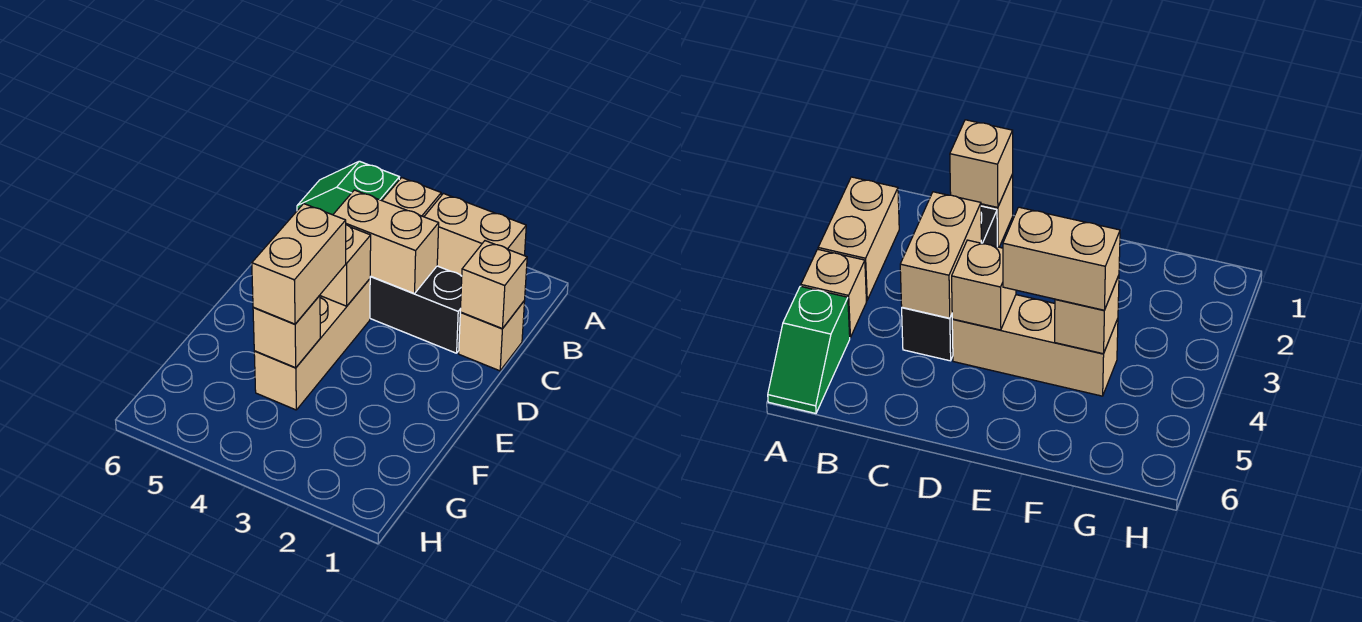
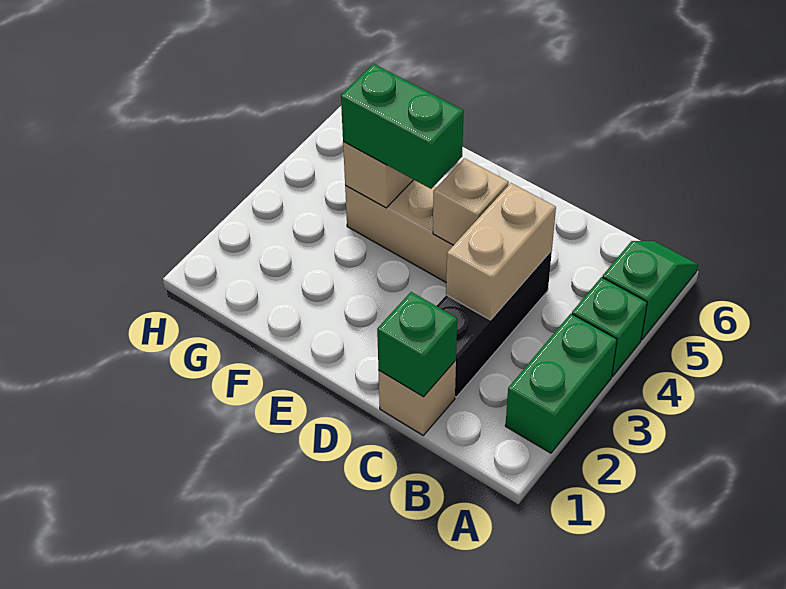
tan 1x2 brick [424,194,526,276] -> green 1x2 brick [505,314,617,453]
tan 1x1 brick [382,178,441,217] -> green 1x1 brick [572,277,647,376]
tan 1x1 brick [460,241,527,329] -> green 1x1 brick [377,292,457,397]
tan 1x2 brick [252,204,346,324] -> green 1x2 brick [341,64,464,189]

